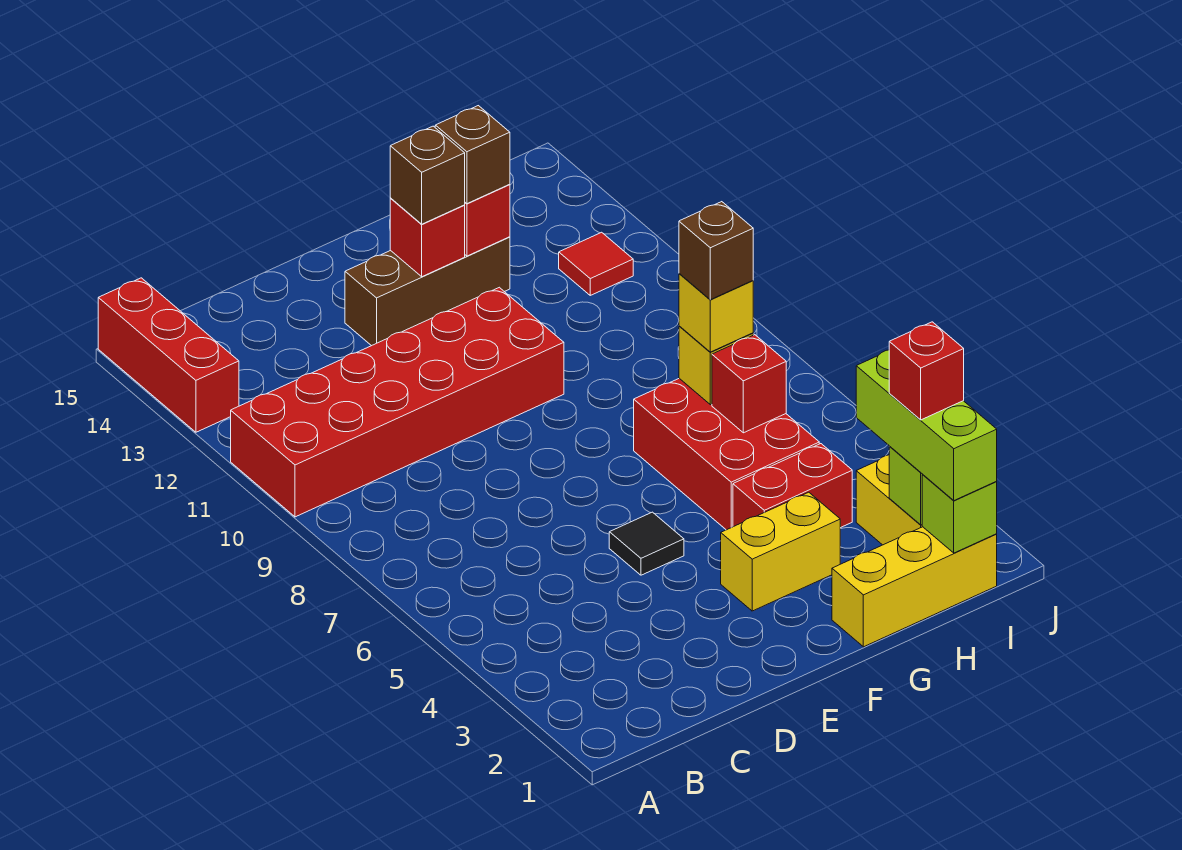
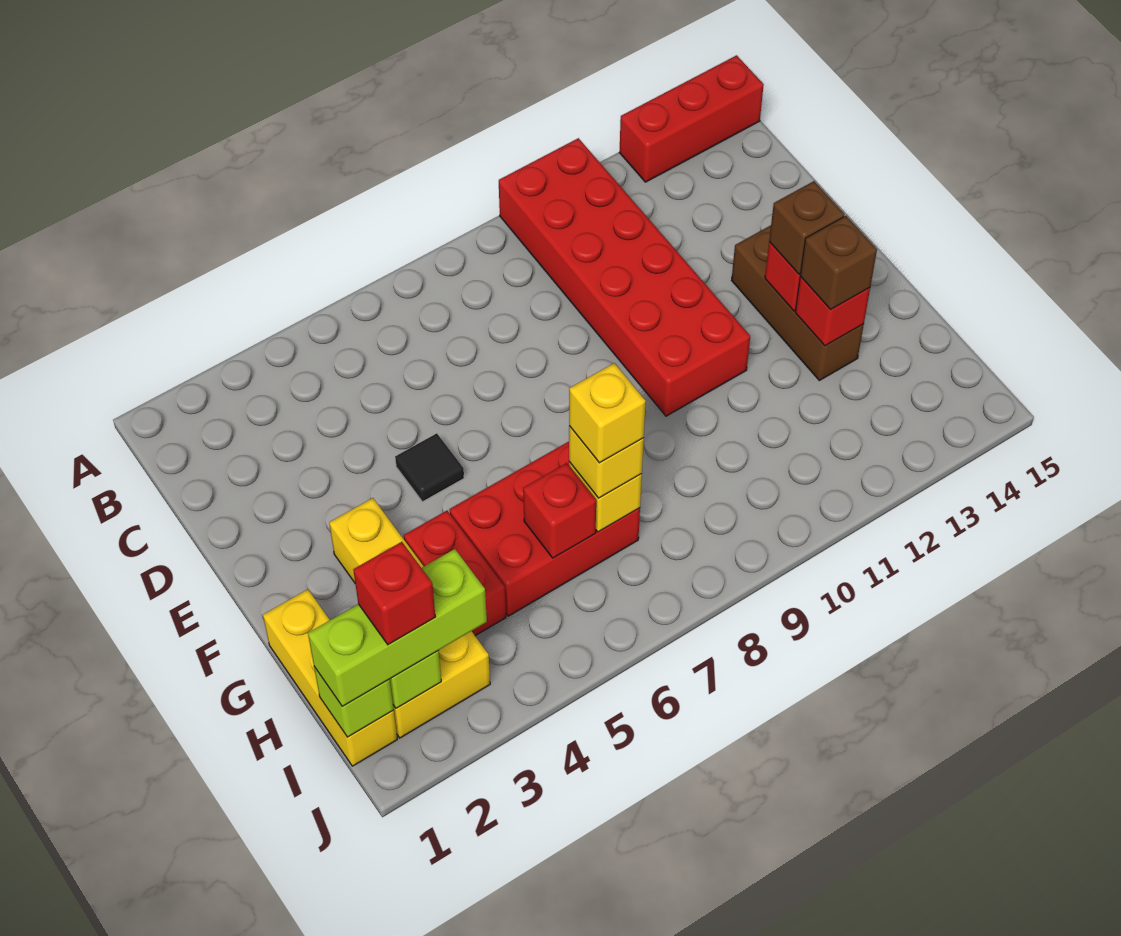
brown 1x1 brick [679,202,753,300] -> yellow 1x1 brick [569,363,646,463]
red 1x1 tile [559,232,633,295] -> none

